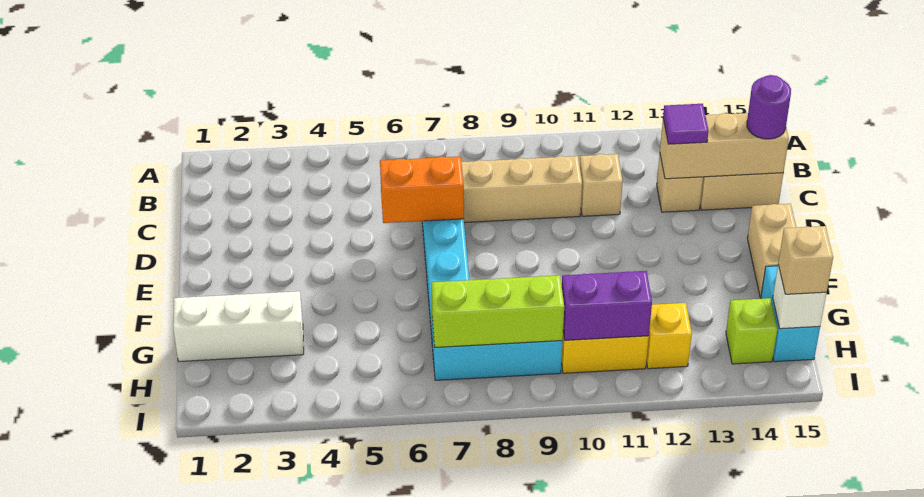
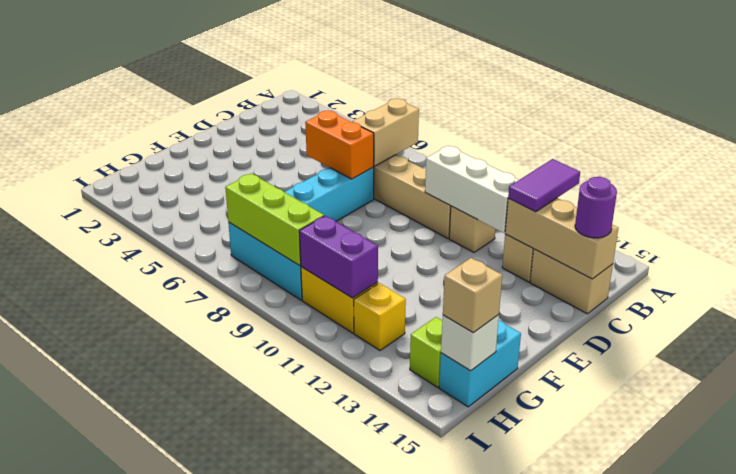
purple 1x1 tile [663,104,709,144] -> purple 1x2 tile [508,159,580,212]
tan 1x2 brick [747,204,797,298] -> tan 1x2 brick moved to [352,99,419,166]
white 1x3 brick [173,291,304,362] -> white 1x3 brick moved to [425,146,519,233]

